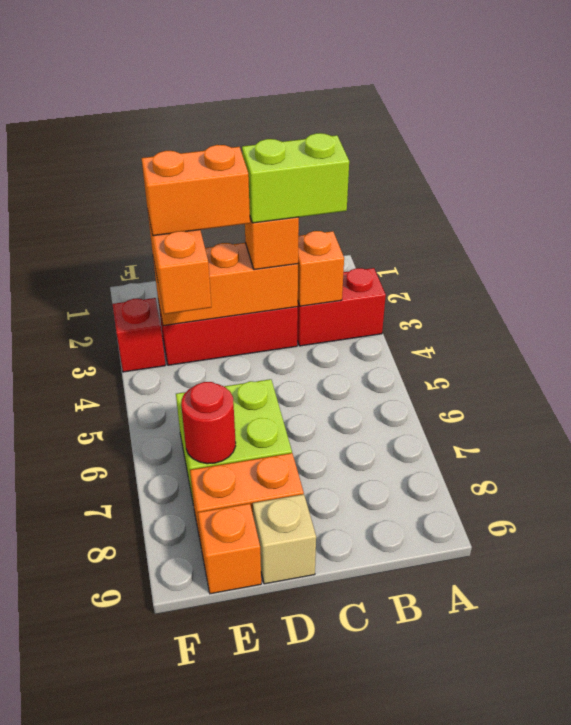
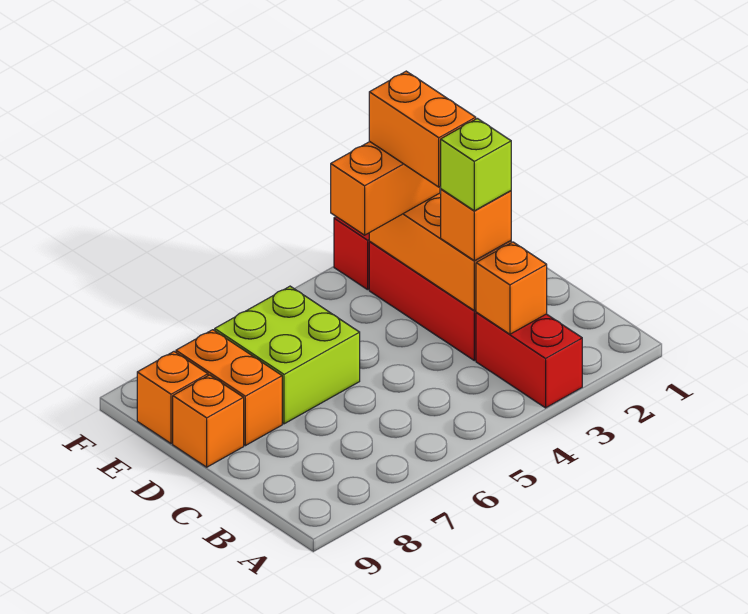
lime 1x2 brick [242,133,349,223] -> lime 1x1 brick [441,118,511,211]
tan 1x1 brick [253,494,316,584] -> orange 1x1 brick [173,375,244,467]
red 1x1 round brick [181,382,236,464] -> none

